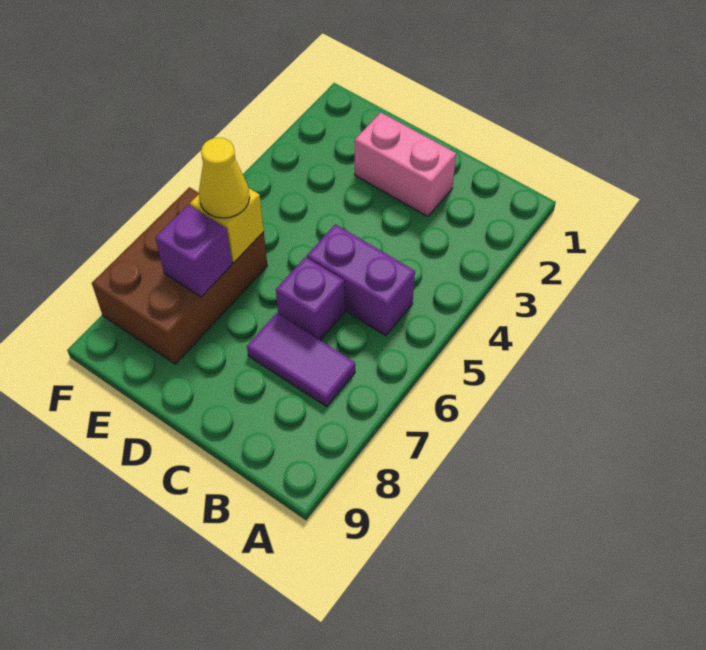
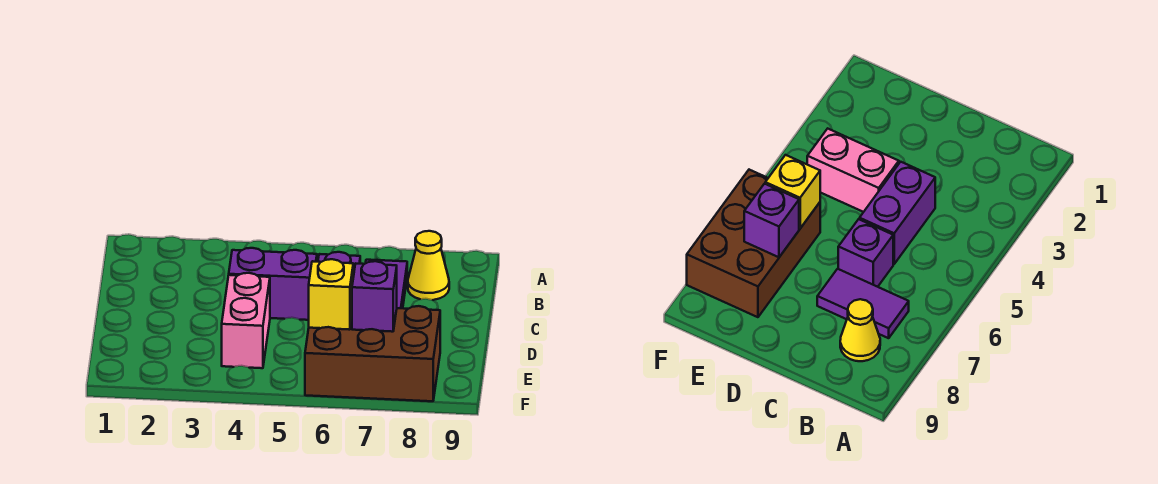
purple 1x2 brick [307,224,415,336] -> purple 1x2 brick turned to [229,248,317,320]
pink 1x2 brick [355,112,456,217] -> pink 1x2 brick moved to [222,273,270,368]
yellow 1x1 cone [199,138,250,218] -> yellow 1x1 cone moved to [408,231,449,300]

